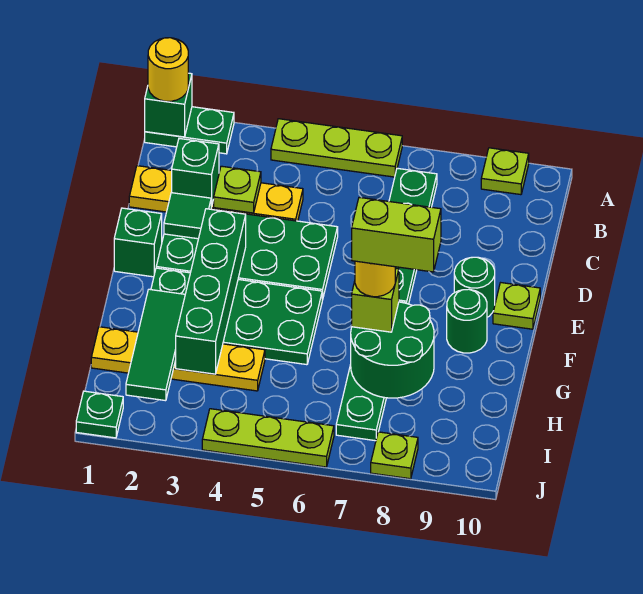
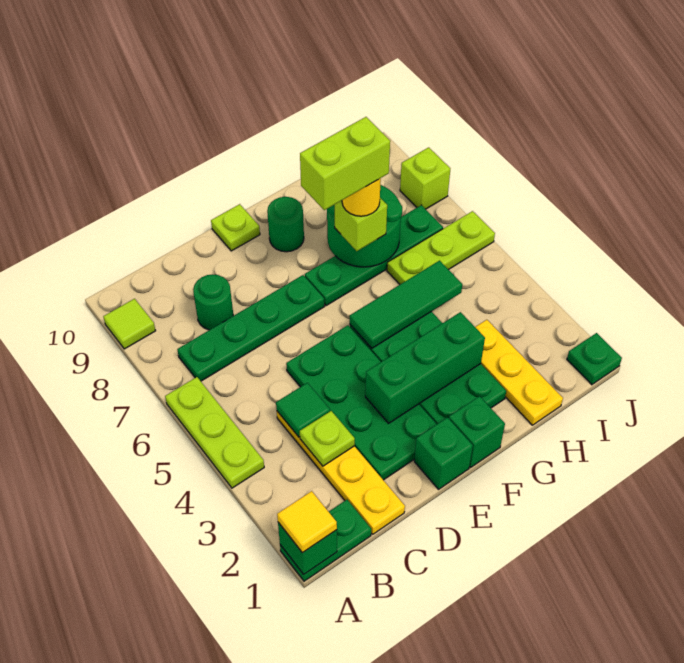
green 1x2 plate [145,107,234,154] -> green 1x2 plate turned to [280,500,371,581]
yellow 1x1 round brick [148,38,188,101] -> yellow 1x1 tile [277,491,337,553]
lime 1x1 plate [481,148,529,195] -> lime 1x1 tile [103,299,156,349]
green 1x1 brick [172,138,219,207] -> green 1x1 brick moved to [449,396,505,468]
green 1x1 tile [164,193,211,239] -> green 1x1 tile moved to [276,383,330,437]
green 1x4 brick [176,209,246,374] -> green 1x3 brick [365,312,485,423]
green 1x1 round brick [454,257,495,317] -> green 1x1 round brick moved to [193,274,233,330]
green 1x3 tile [126,289,185,401] -> green 1x3 tile moved to [350,261,462,348]
lime 1x2 brick [352,197,441,272] -> lime 1x2 brick turned to [300,117,390,210]
yellow 1x4 plate [91,327,265,391] -> yellow 1x3 plate [475,320,563,425]
lime 1x3 plate [202,409,334,467] -> lime 1x3 plate turned to [387,211,495,284]
lime 1x1 plate [371,432,418,479] -> lime 1x1 brick [400,147,450,209]

